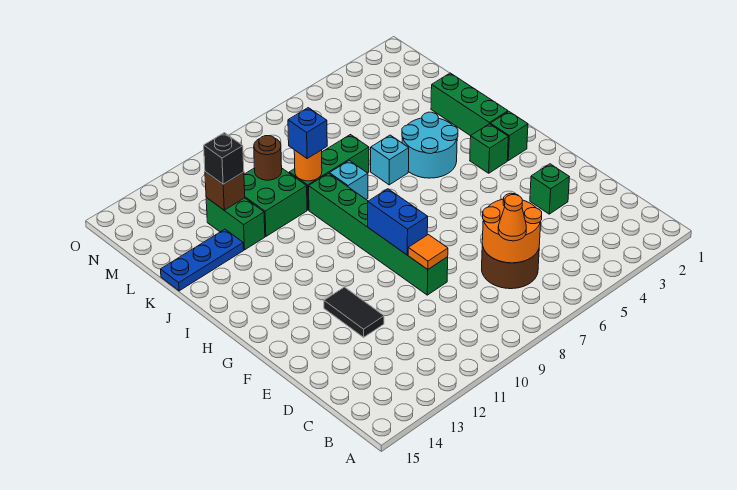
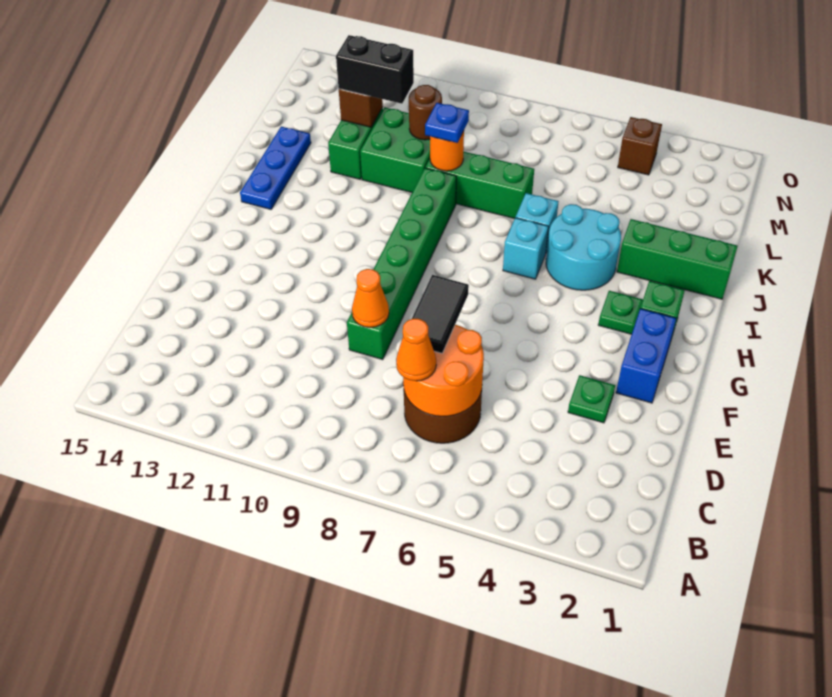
green 1x1 brick [530,164,569,214] -> green 1x1 plate [568,375,615,423]
orange 1x1 tile [408,235,448,269] -> orange 1x1 cone [352,269,389,328]
black 1x2 tile [324,287,384,337] -> black 1x2 tile moved to [412,275,469,353]
blue 1x2 brick [368,189,428,255] -> blue 1x2 brick moved to [616,309,676,403]
green 1x1 brick [470,124,508,173] -> green 1x1 plate [598,291,643,334]
green 1x3 brick [431,73,508,136] -> green 1x3 brick turned to [617,219,738,299]
cyan 1x1 brick [330,161,368,199] -> cyan 1x1 brick moved to [503,218,548,279]
blue 1x1 brick [288,108,327,159] -> blue 1x1 plate [425,103,469,143]
blue 1x3 plate [161,229,244,291] -> blue 1x3 plate turned to [240,127,311,209]
black 1x1 brick [204,133,244,184] -> black 1x2 brick [336,35,414,104]
none -> brown 1x1 brick [618,117,662,175]

